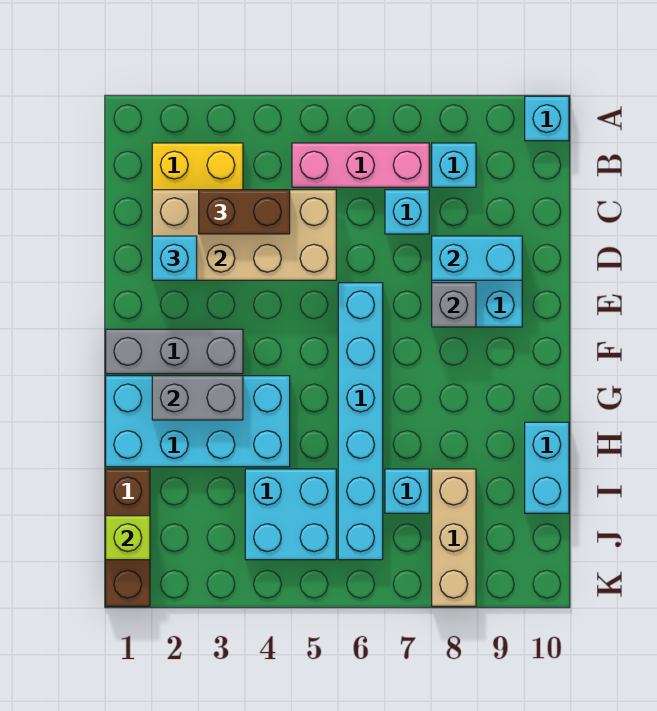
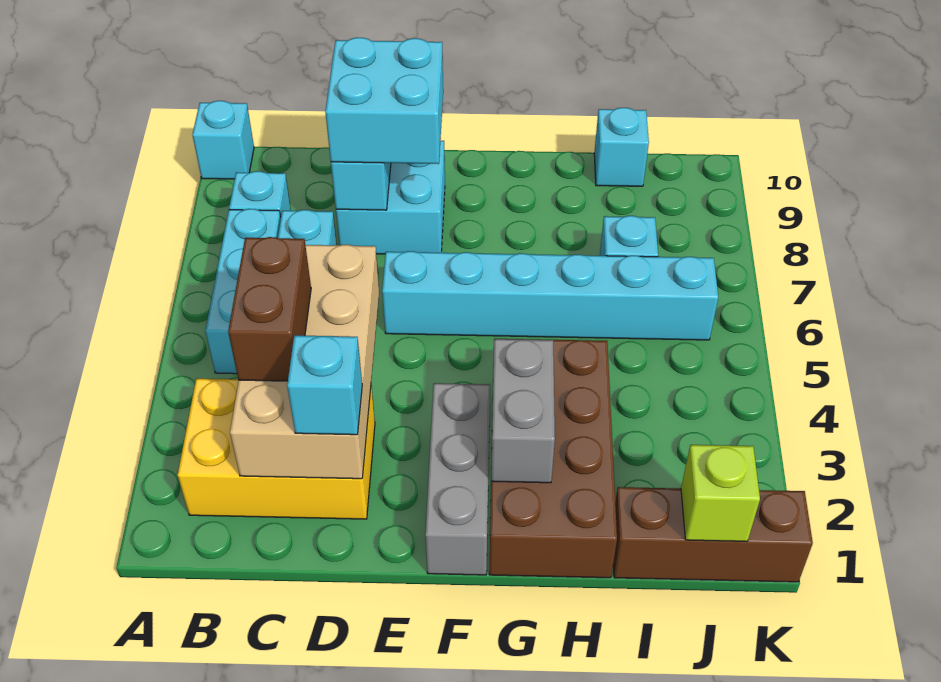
pink 1x3 brick [292,143,429,187] -> cyan 1x3 brick [205,209,281,374]
grey 1x1 brick [432,283,476,327] -> none
cyan 2x4 brick [106,376,290,467] -> brown 2x4 brick [489,339,617,578]
cyan 1x2 brick [525,422,569,513] -> cyan 1x1 brick [594,108,649,186]
cyan 2x2 brick [245,469,336,560] -> cyan 2x2 brick moved to [325,38,443,164]
tan 1x3 brick [432,469,476,606] -> none

